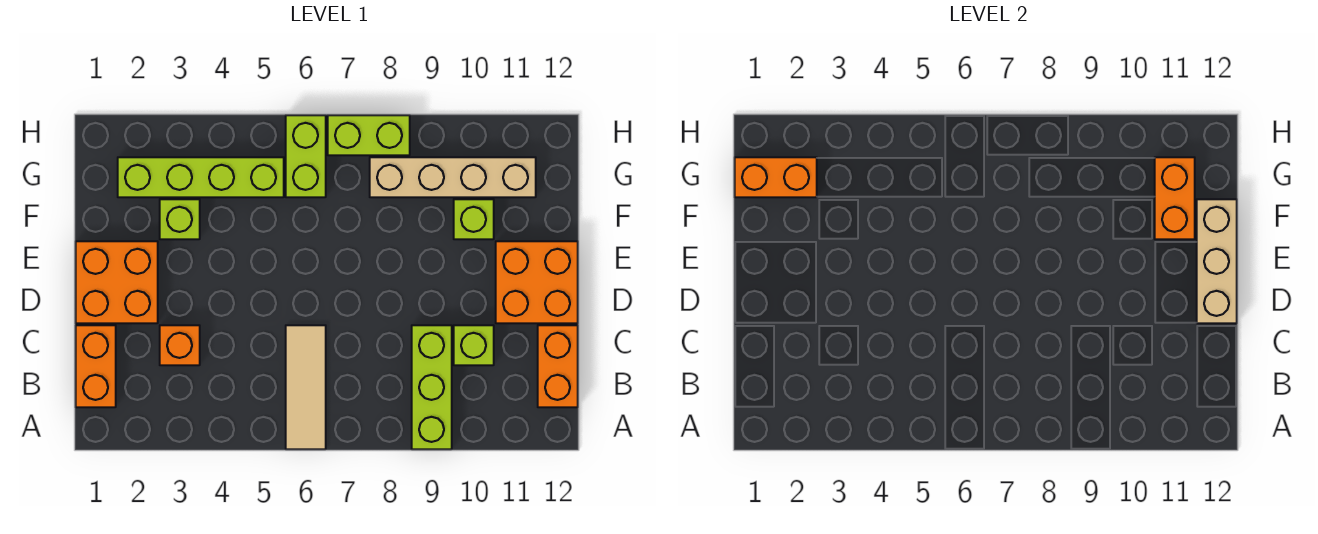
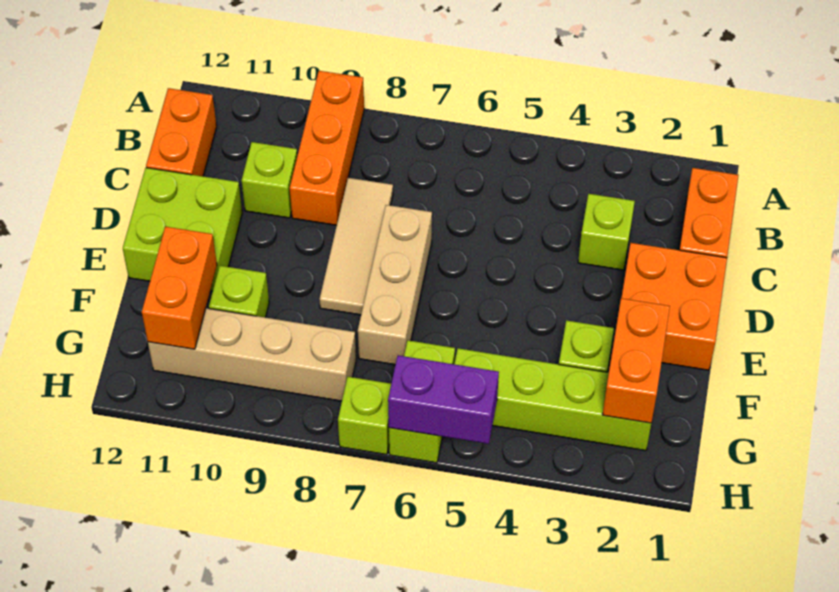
tan 1x3 tile [286,325,326,449] -> tan 1x3 tile moved to [320,178,393,315]
lime 1x3 brick [412,325,452,449] -> orange 1x3 brick [290,71,364,225]
orange 1x1 brick [160,325,200,365] -> lime 1x1 brick [578,194,635,270]
orange 2x2 brick [496,241,578,323] -> lime 2x2 brick [123,168,242,291]
tan 1x3 brick [1197,199,1237,323] -> tan 1x3 brick moved to [358,205,432,365]
orange 1x2 brick [735,157,817,197] -> orange 1x2 brick turned to [603,298,670,423]
none -> purple 1x2 brick [388,355,499,444]
lime 1x2 brick [328,115,410,155] -> lime 1x1 brick [338,377,391,455]

